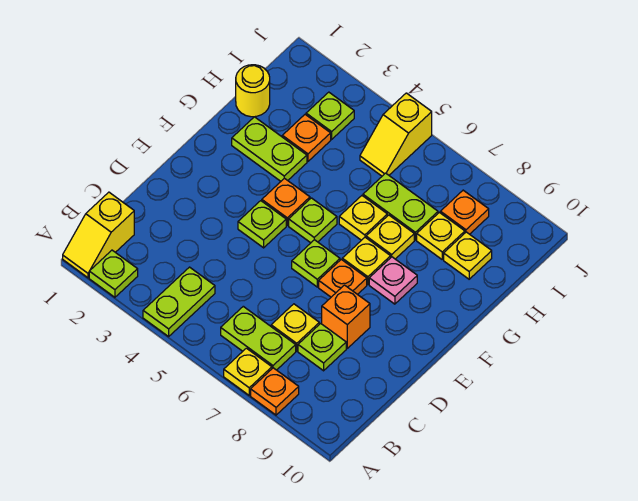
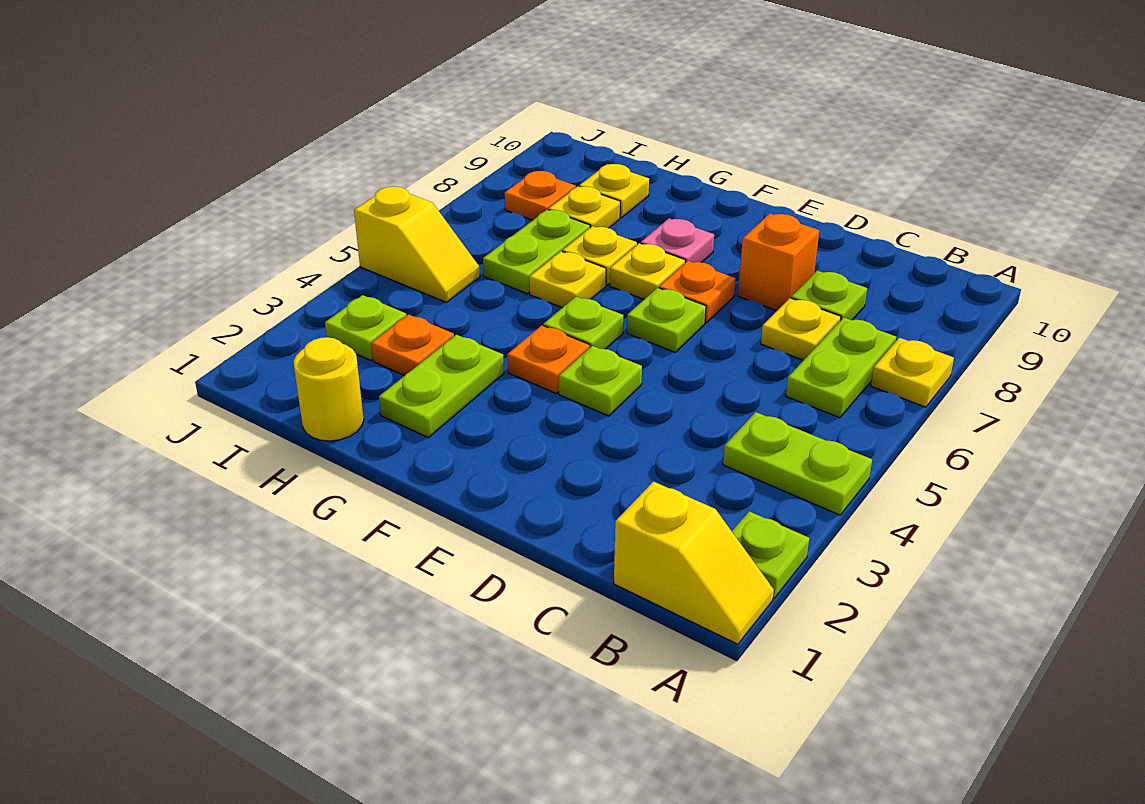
orange 1x1 plate [251,368,299,415] -> none

